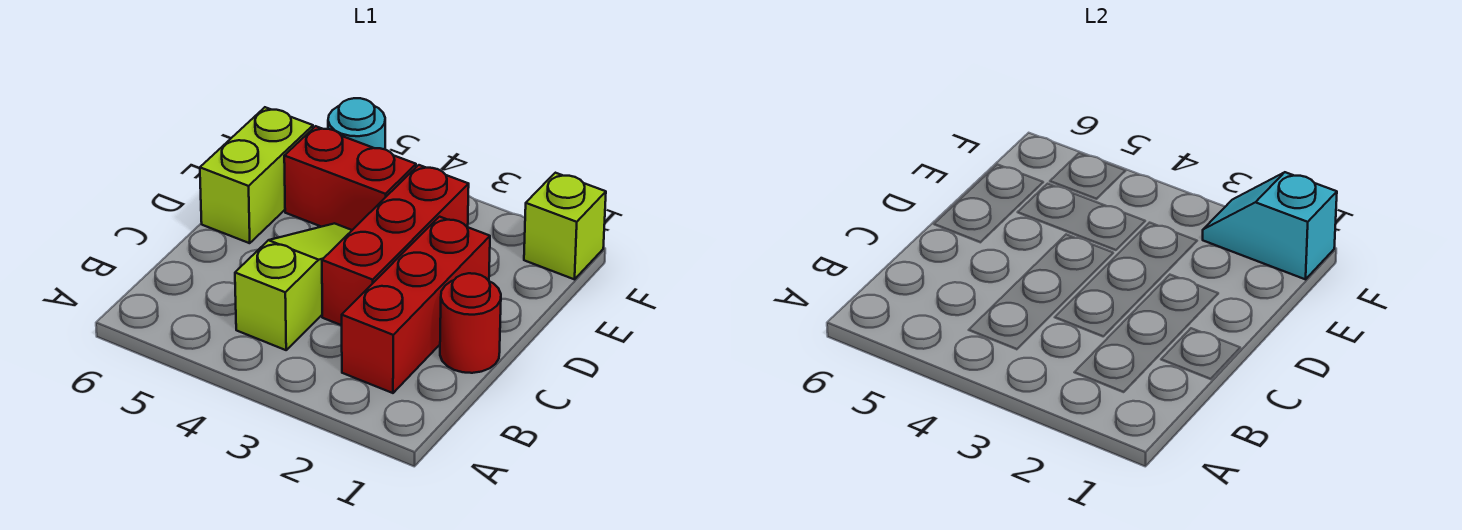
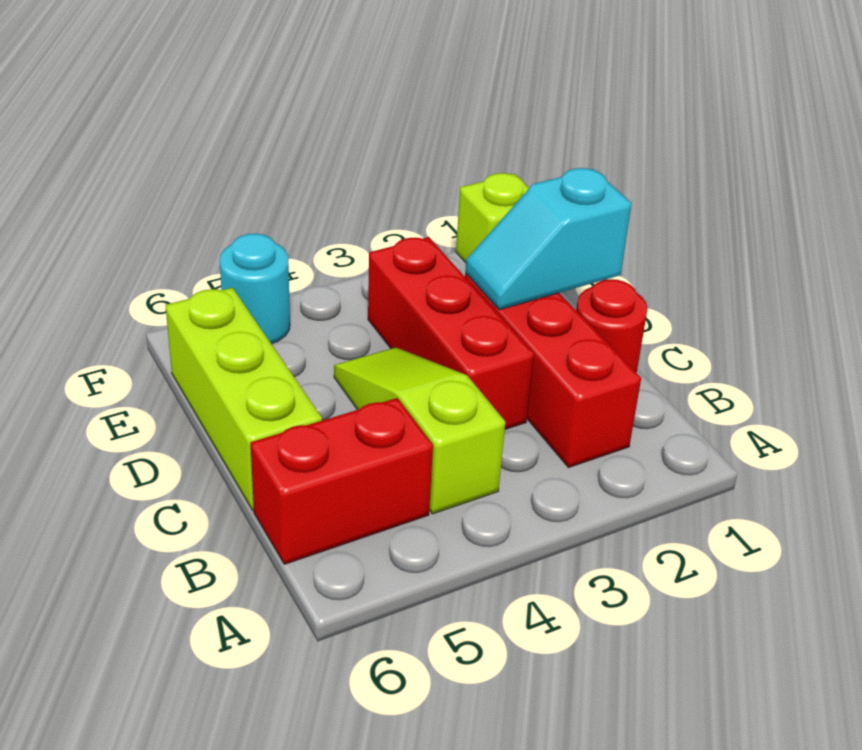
lime 1x2 brick [200,107,313,243] -> lime 1x3 brick [165,288,322,511]
red 1x2 brick [284,126,416,230] -> red 1x2 brick moved to [251,398,433,564]
cyan 1x2 slope [1203,172,1337,279] -> cyan 1x2 slope moved to [465,168,632,310]

